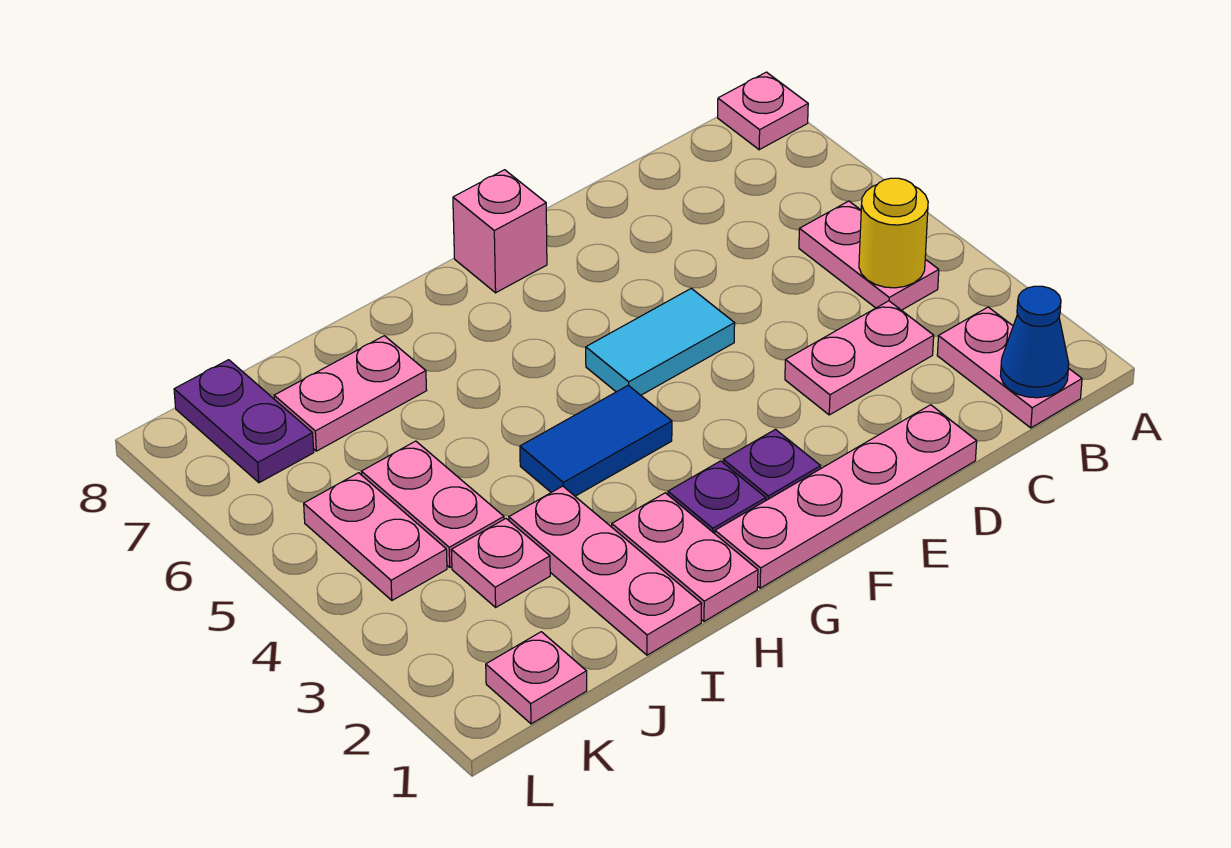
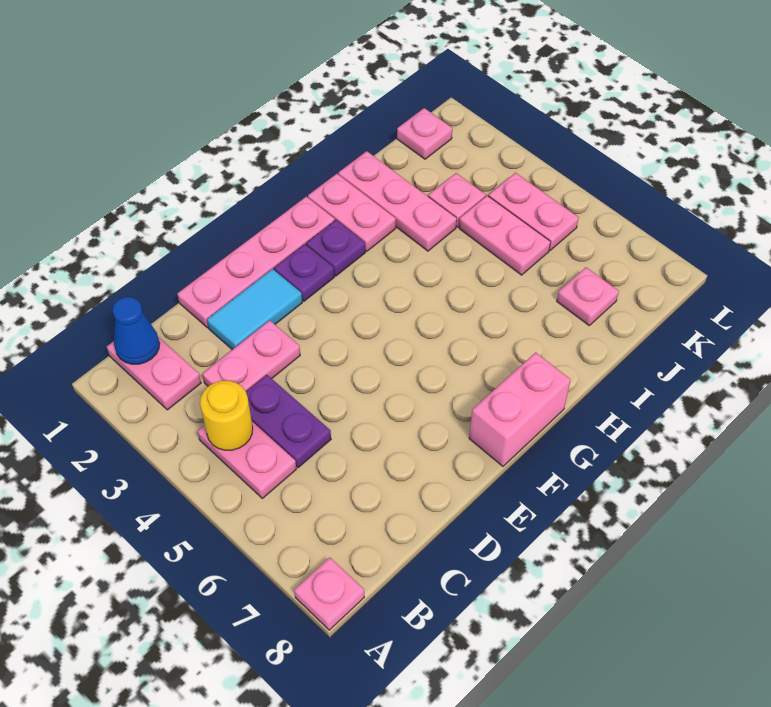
cyan 1x2 tile [586,288,735,395] -> cyan 1x2 tile moved to [207,269,302,350]
pink 1x1 brick [453,170,547,293] -> pink 1x2 brick [469,352,571,466]
blue 1x2 tile [520,385,672,496] -> none
pink 1x2 plate [274,336,427,451] -> pink 1x1 plate [557,267,619,325]
purple 1x2 plate [174,360,314,483] -> purple 1x2 plate moved to [246,375,331,468]

